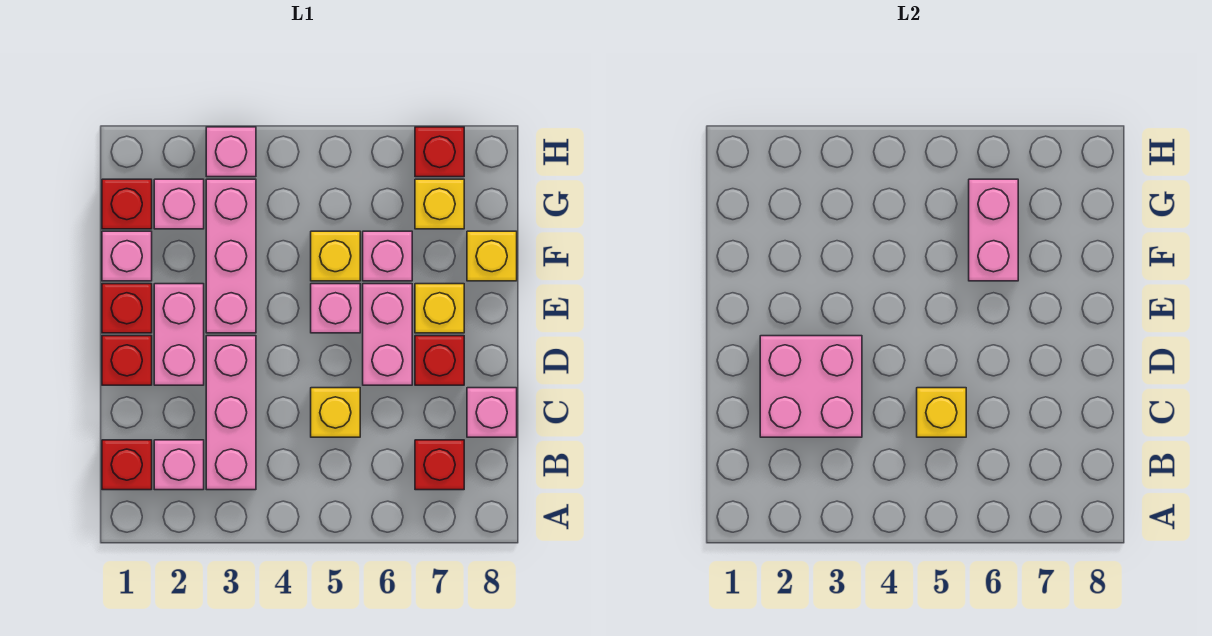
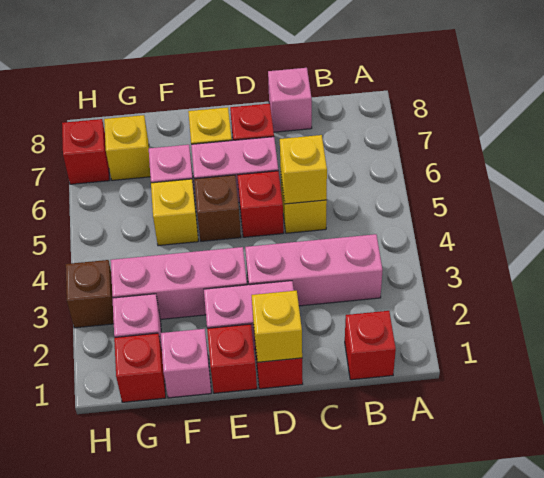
pink 1x1 brick [154,440,204,490] -> none
red 1x1 brick [415,440,464,490] -> red 1x1 brick moved to [238,171,284,237]
pink 2x2 brick [760,336,862,437] -> none
pink 1x1 brick [311,284,360,333] -> brown 1x1 brick [194,175,241,241]
pink 1x2 brick [969,179,1018,281] -> none
yellow 1x1 brick [467,231,517,281] -> yellow 1x1 brick moved to [252,291,302,362]
pink 1x1 brick [206,127,256,177] -> brown 1x1 brick [66,260,114,328]

